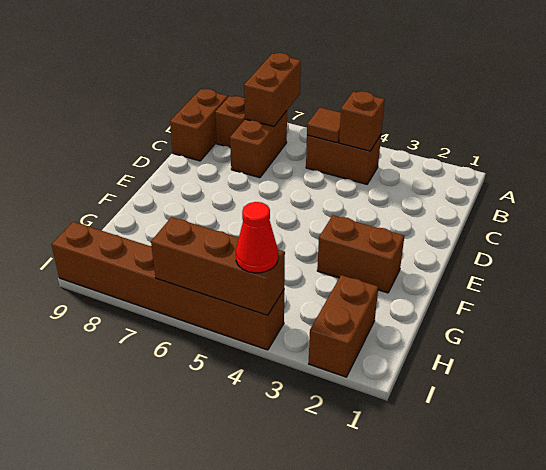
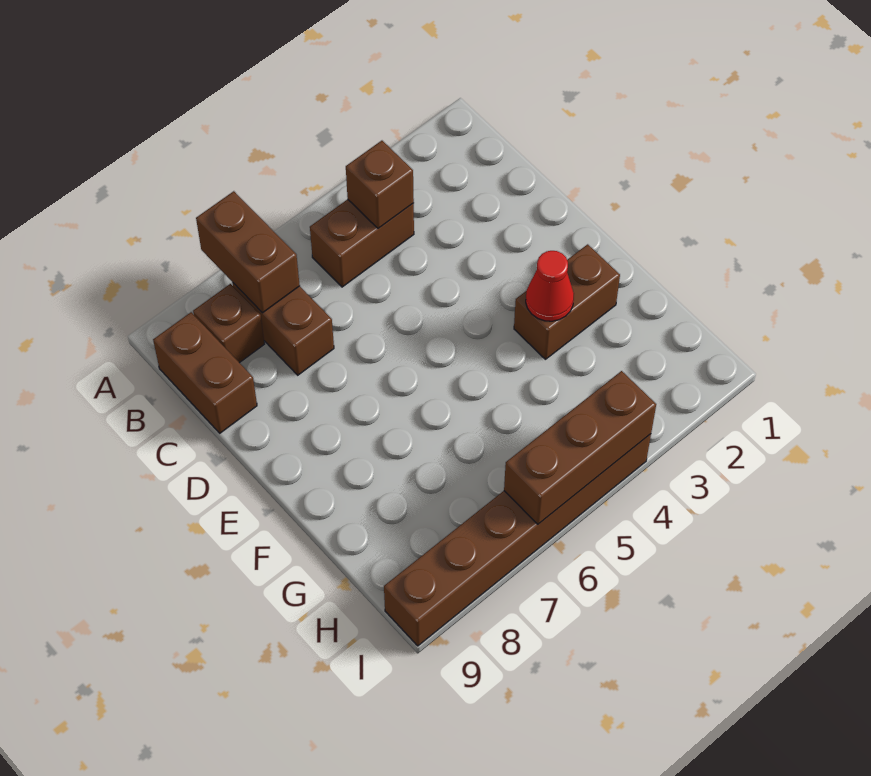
brown 1x1 tile [307,107,341,143] -> none
brown 1x2 brick [309,275,378,377] -> none
red 1x1 cone [236,202,278,273] -> red 1x1 cone moved to [526,251,574,321]

